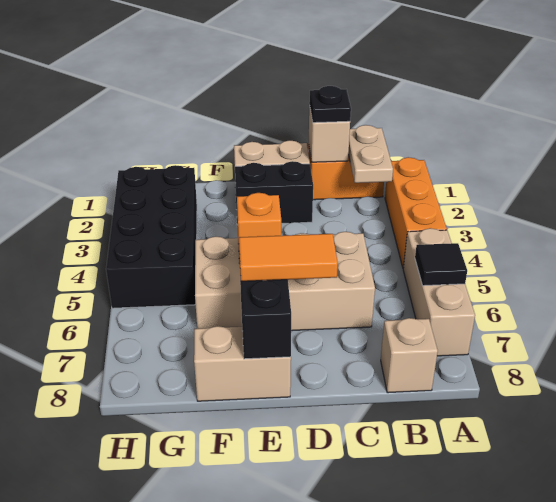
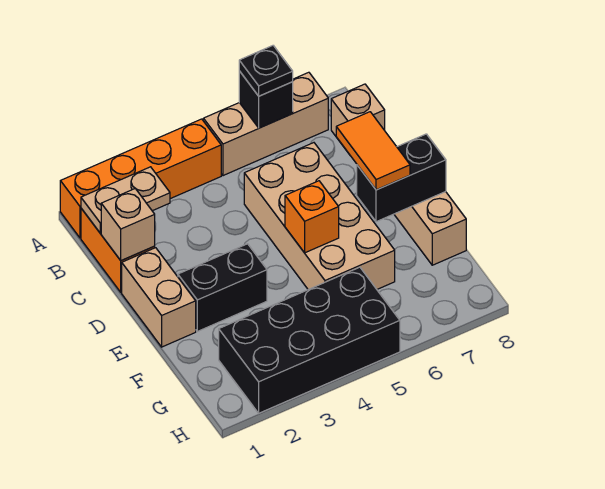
orange 1x3 brick [385,157,447,268] -> orange 1x4 brick [60,119,221,238]
black 1x1 tile [415,243,467,286] -> black 1x1 brick [239,71,293,128]
black 1x1 plate [309,86,351,123] -> black 1x1 plate moved to [239,46,293,96]
black 1x2 brick [235,161,313,225] -> black 1x2 brick turned to [178,244,267,331]

